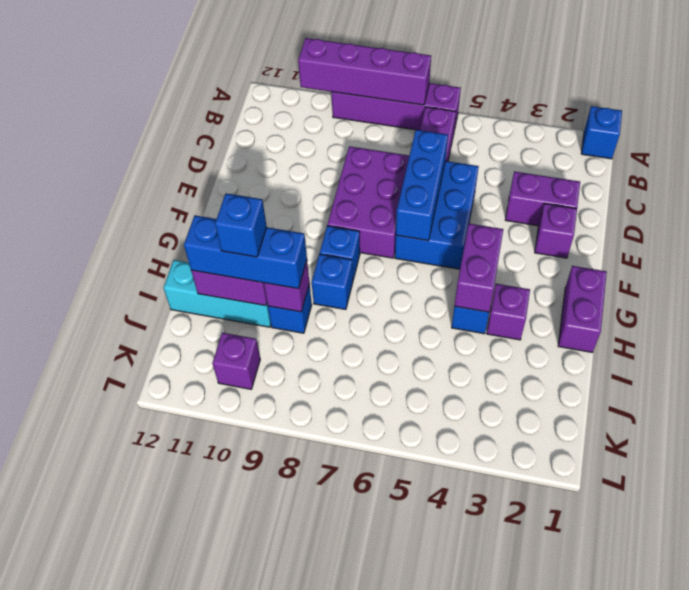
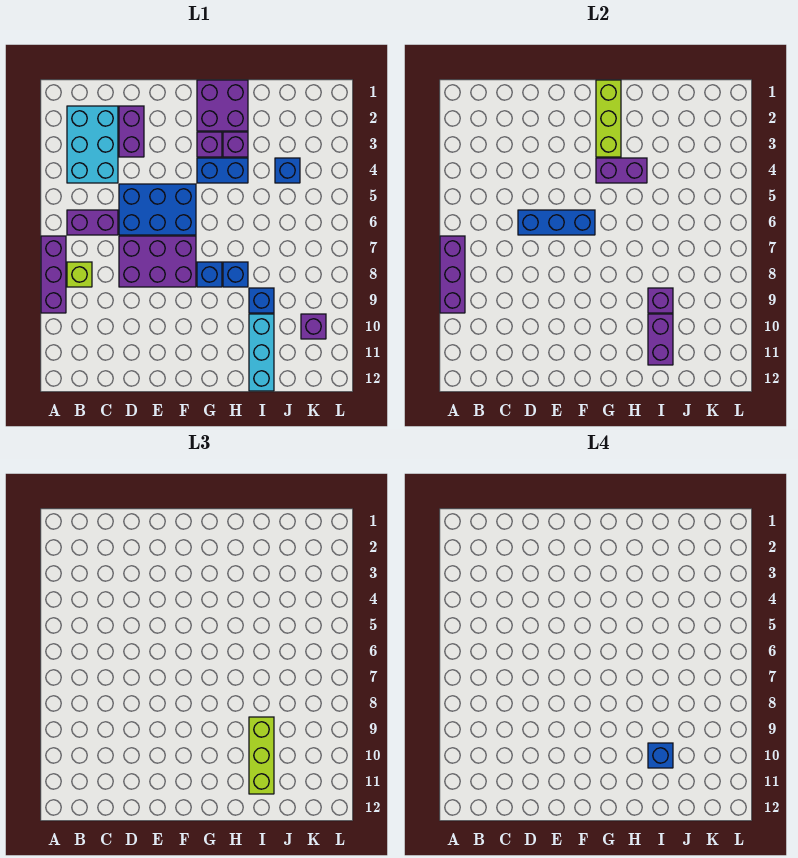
blue 1x1 brick [581,106,622,159] -> blue 1x1 brick moved to [275,158,300,183]
purple 1x4 brick [332,83,461,131] -> purple 1x3 brick [41,236,66,313]
purple 1x4 brick [298,38,431,105] -> purple 1x3 brick [440,236,465,313]
none -> cyan 2x3 brick [67,106,118,183]
none -> lime 1x1 brick [67,262,92,287]
purple 1x1 brick [535,203,577,258] -> purple 1x1 brick moved to [197,132,222,157]
purple 1x2 brick [558,266,607,352] -> purple 2x2 brick [197,80,248,131]
none -> lime 1x3 brick [596,80,621,157]
blue 1x3 brick [184,215,307,289] -> lime 1x3 brick [249,717,274,794]

